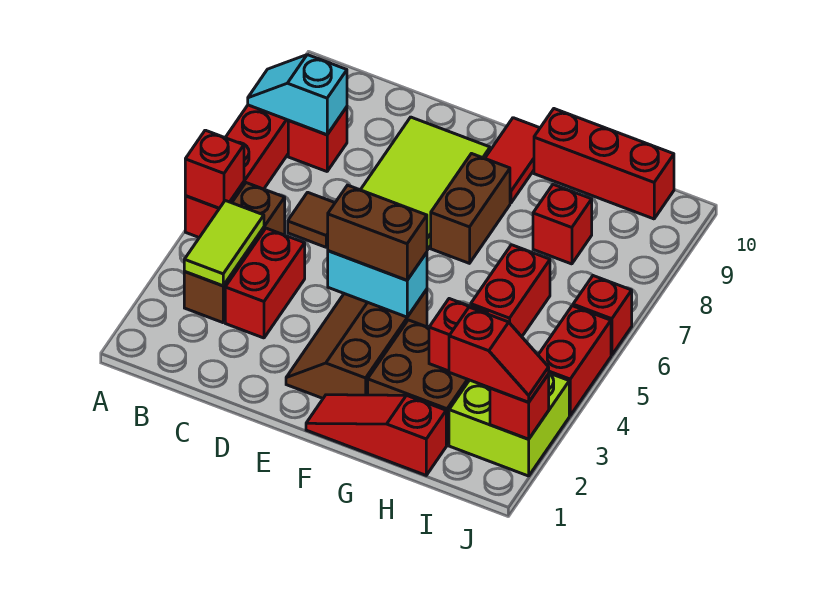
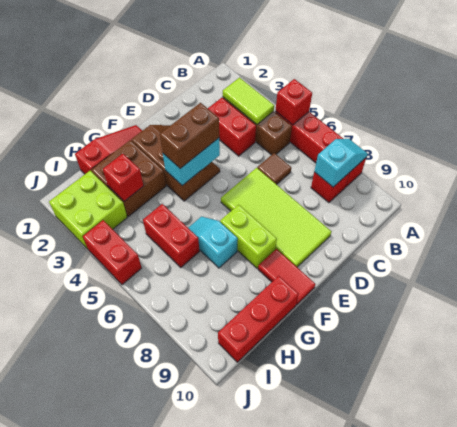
brown 1x2 brick [431,154,510,263] -> lime 1x2 brick [220,205,277,268]
none -> cyan 1x2 slope [188,217,238,268]
red 1x1 brick [533,184,592,264] -> none
red 1x2 slope [449,307,549,402] -> none
red 1x1 brick [490,374,549,439] -> none
red 1x1 brick [573,276,632,355] -> none

